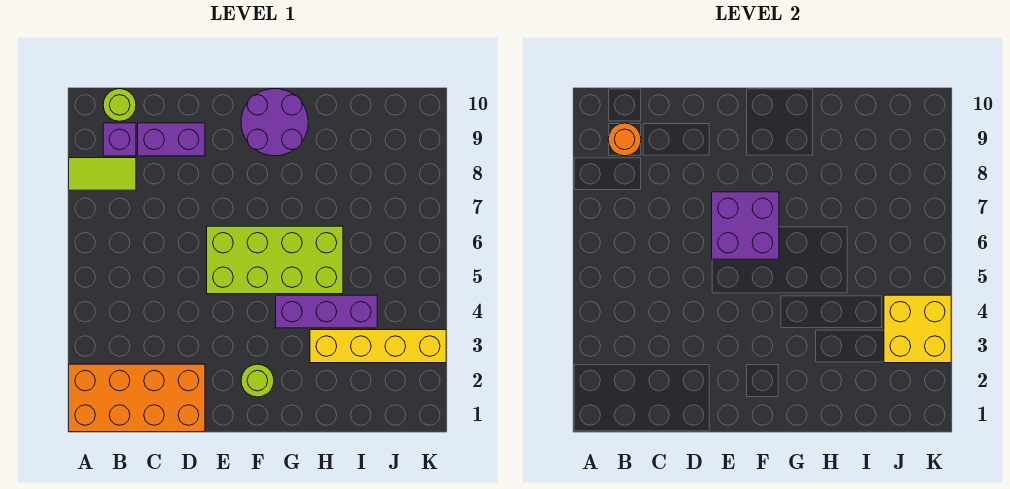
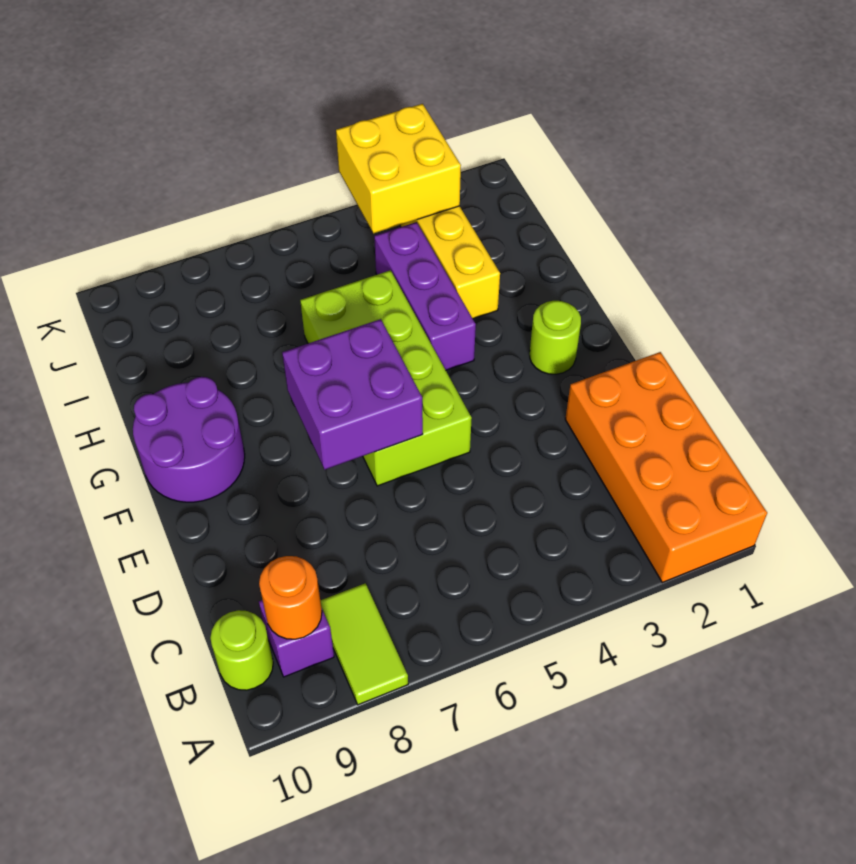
purple 1x2 brick [138,123,205,156] -> none

